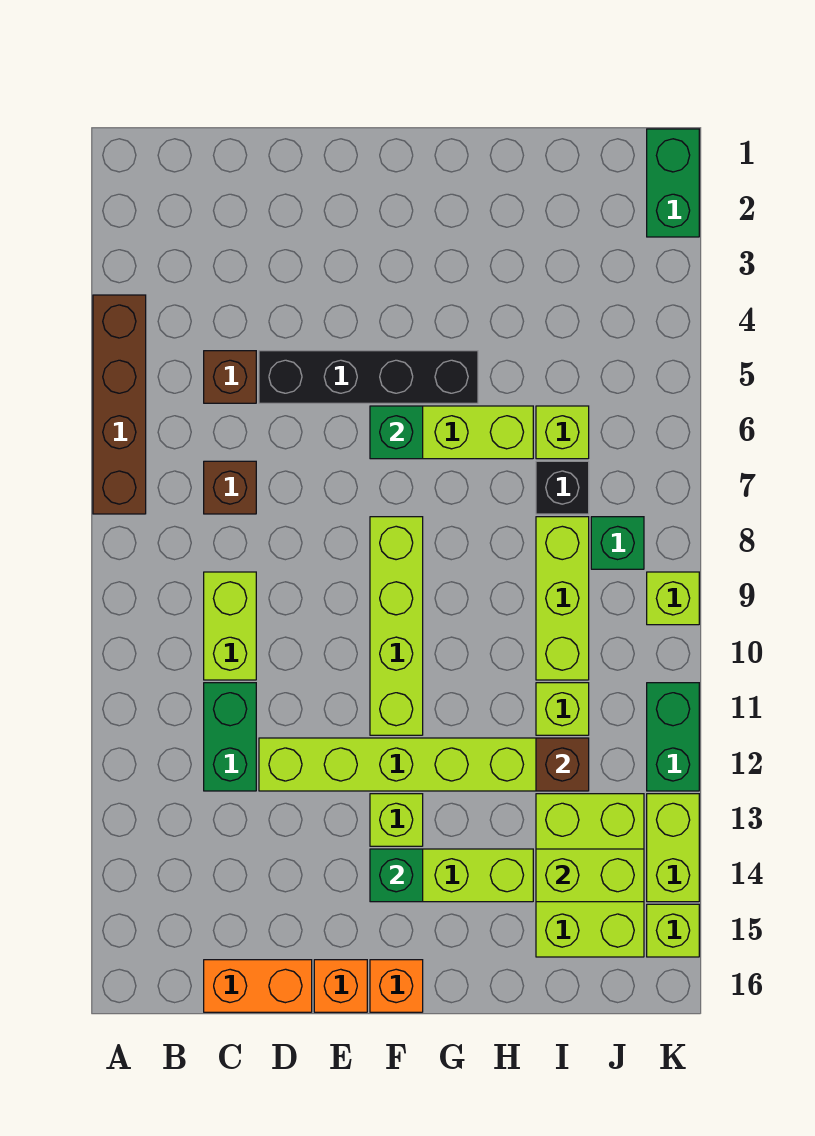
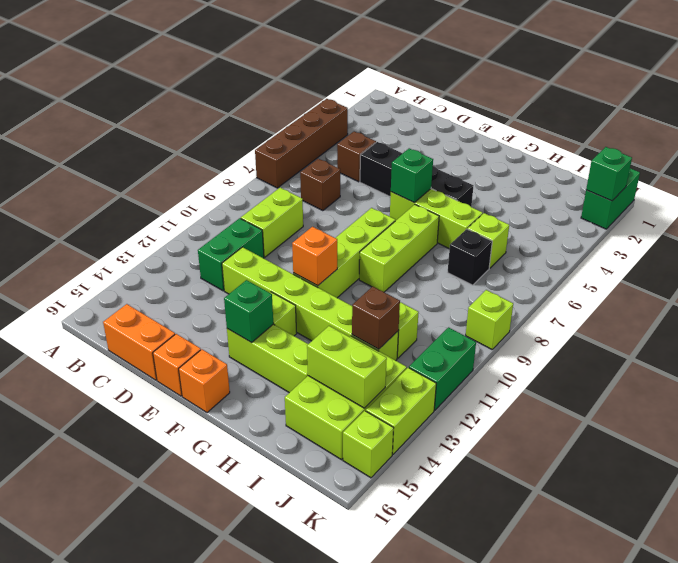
none -> orange 1x1 brick [292,227,337,286]
lime 1x3 brick [536,517,589,680] -> lime 1x3 brick moved to [359,205,439,292]
green 1x1 brick [591,517,644,569] -> green 1x1 brick moved to [586,147,632,201]

